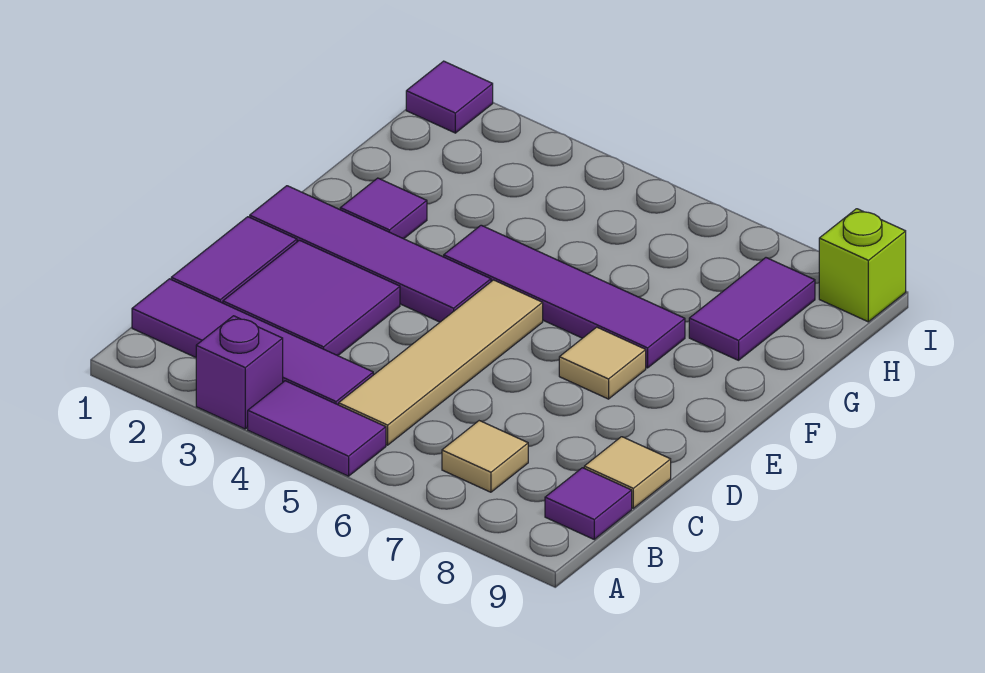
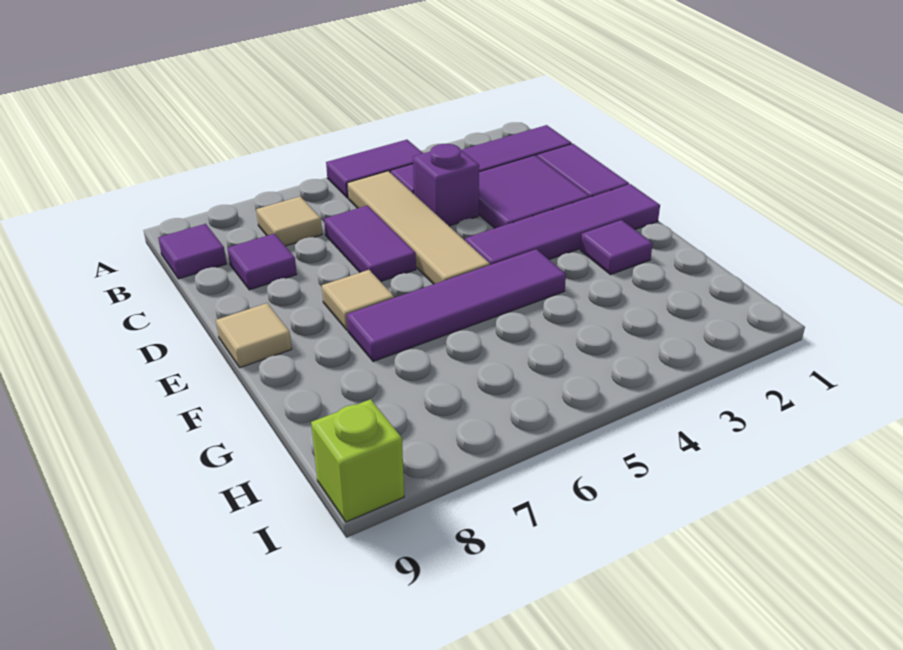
purple 1x1 brick [196,316,283,429] -> purple 1x1 brick moved to [413,144,479,226]
tan 1x1 tile [584,437,671,508] -> tan 1x1 tile moved to [216,303,292,368]
purple 1x2 tile [689,258,815,360] -> purple 1x2 tile moved to [324,206,416,282]
purple 1x1 tile [406,61,493,133] -> purple 1x1 tile moved to [227,234,297,290]

